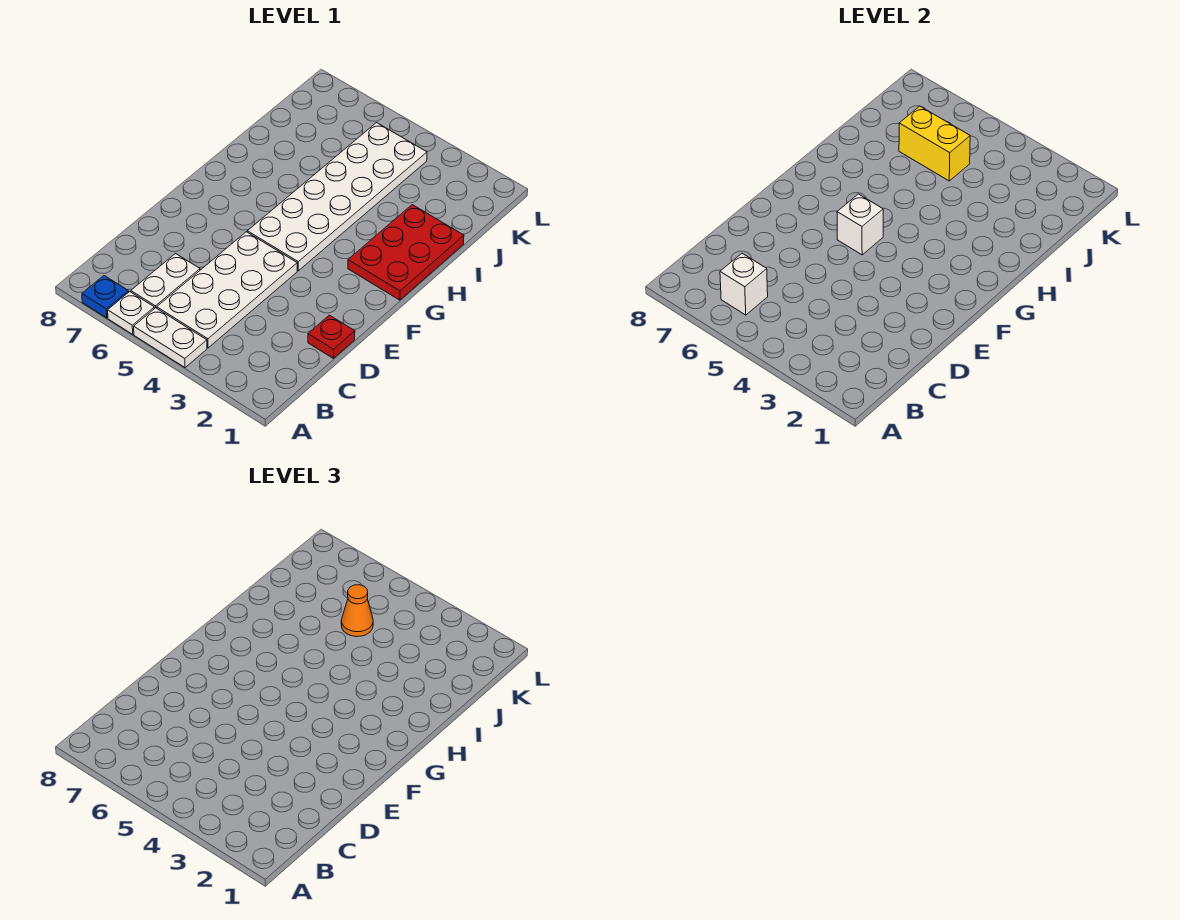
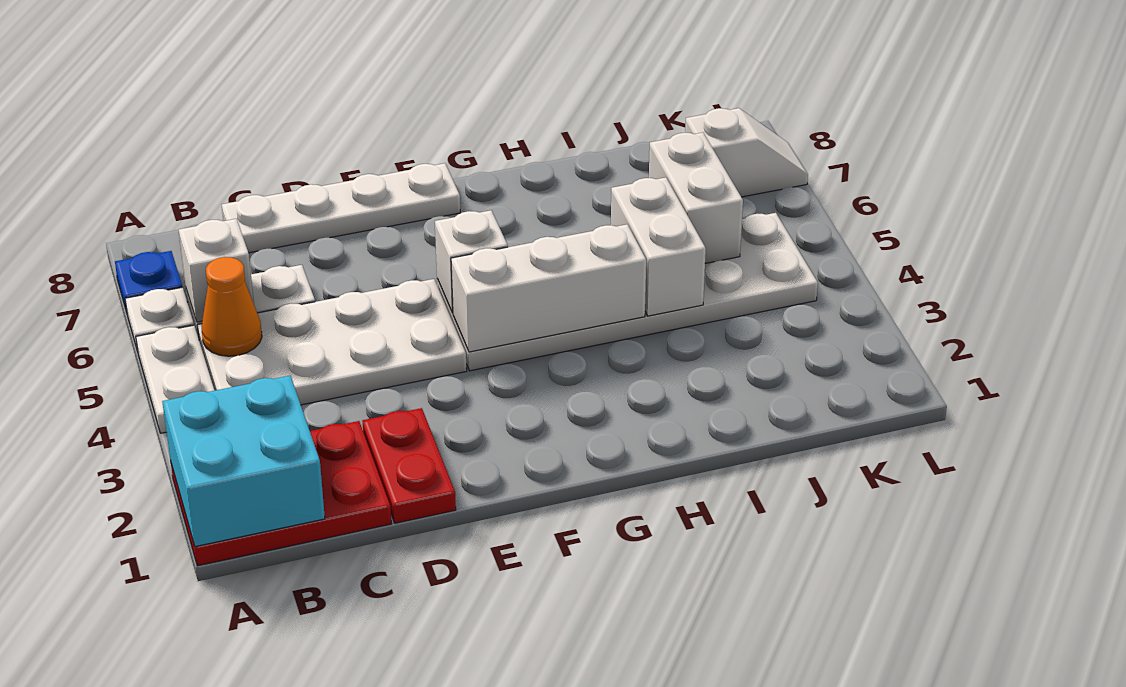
none -> cyan 2x2 brick [162,376,325,547]
none -> white 1x4 plate [222,163,460,253]
red 1x1 plate [308,315,355,358] -> red 1x2 plate [362,408,456,523]
none -> white 1x3 brick [451,224,646,352]
red 2x3 plate [348,205,464,300] -> red 2x3 plate moved to [171,421,391,566]
none -> white 1x2 brick [611,177,706,316]
yellow 1x2 brick [899,106,970,181] -> white 1x2 brick [649,132,743,263]
orange 1x1 cone [341,585,373,637] -> orange 1x1 cone moved to [202,257,262,356]
none -> white 1x2 slope [685,108,808,197]

